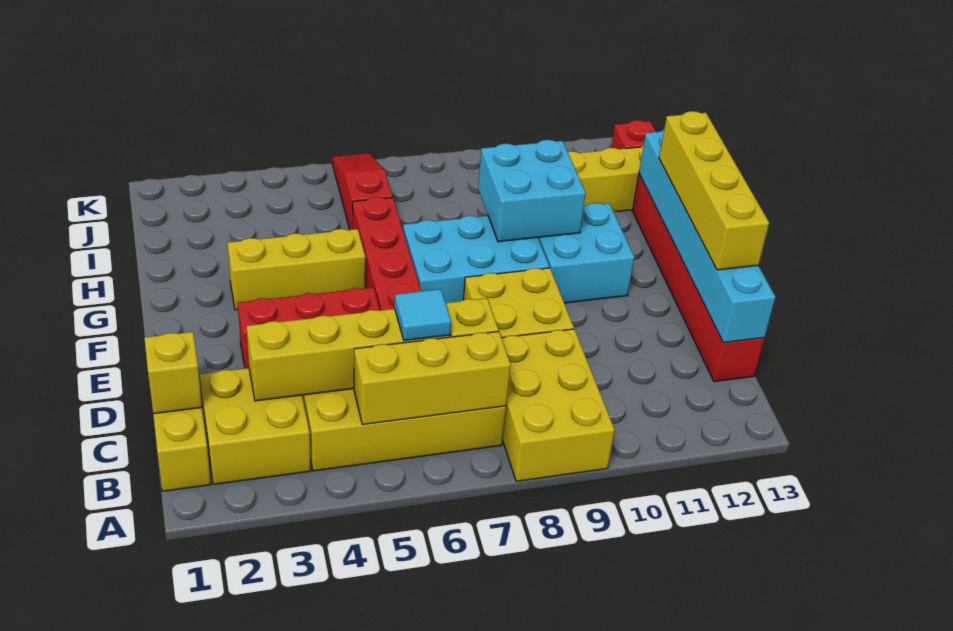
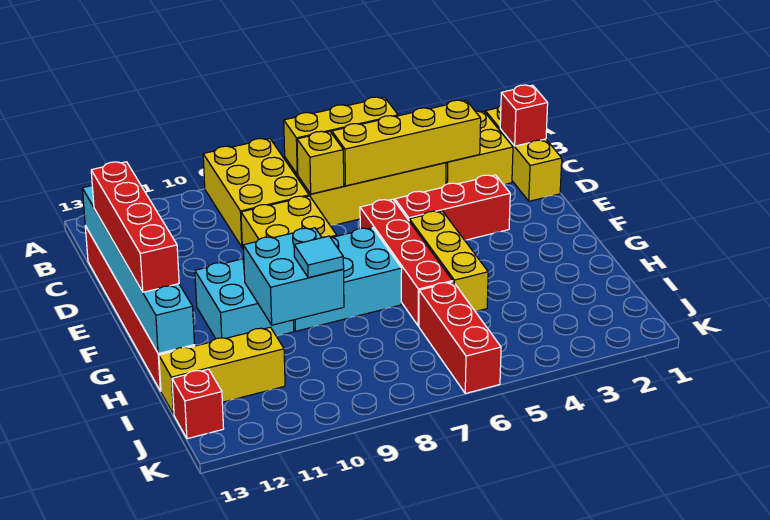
yellow 1x1 brick [144,332,202,414] -> red 1x1 brick [500,85,548,146]
cyan 1x1 tile [395,289,451,341] -> cyan 1x1 tile moved to [294,236,344,278]
yellow 1x4 brick [659,111,769,270] -> red 1x4 brick [91,162,179,292]
yellow 1x3 brick [228,229,365,310] -> yellow 1x3 brick turned to [409,211,488,311]
red 1x3 slope [332,153,393,230] -> red 1x3 brick [419,282,501,393]

